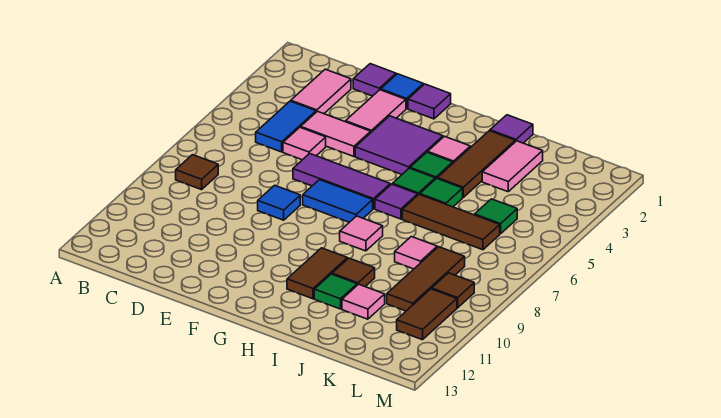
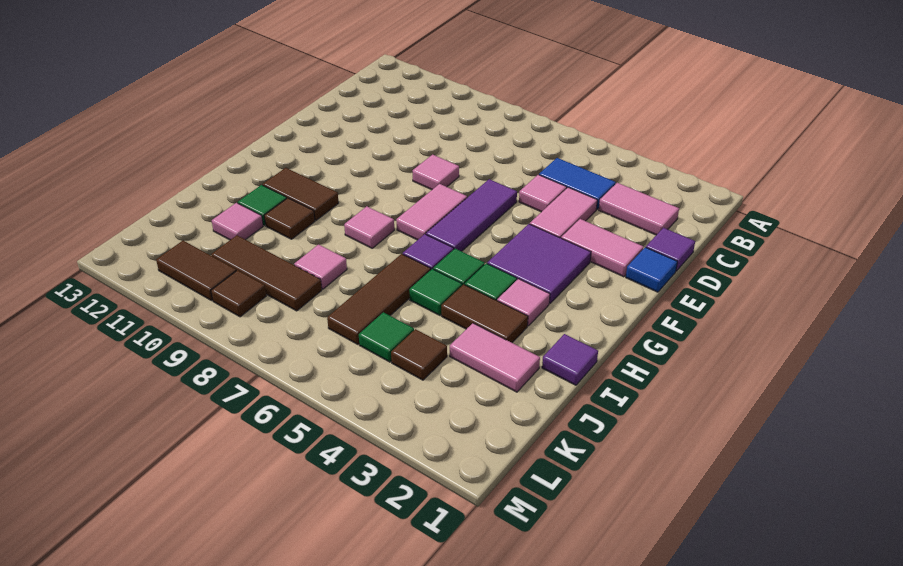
brown 1x1 tile [176,155,218,190] -> brown 1x1 tile moved to [391,329,447,380]
blue 1x1 tile [258,185,300,220] -> pink 1x1 tile [412,155,459,190]
purple 1x1 tile [408,84,451,119] -> none
blue 1x2 tile [303,180,373,222] -> pink 1x2 tile [396,184,467,240]
brown 1x3 tile [437,131,515,197] -> brown 1x2 tile [441,284,528,343]

